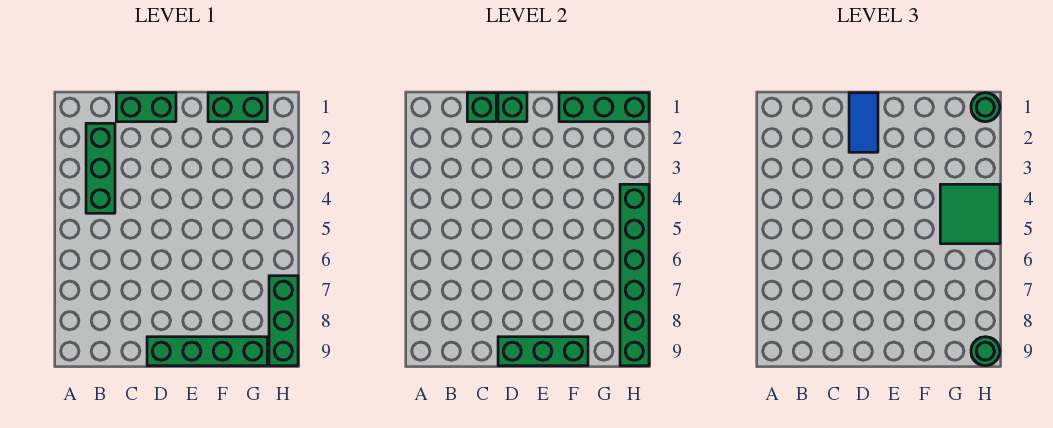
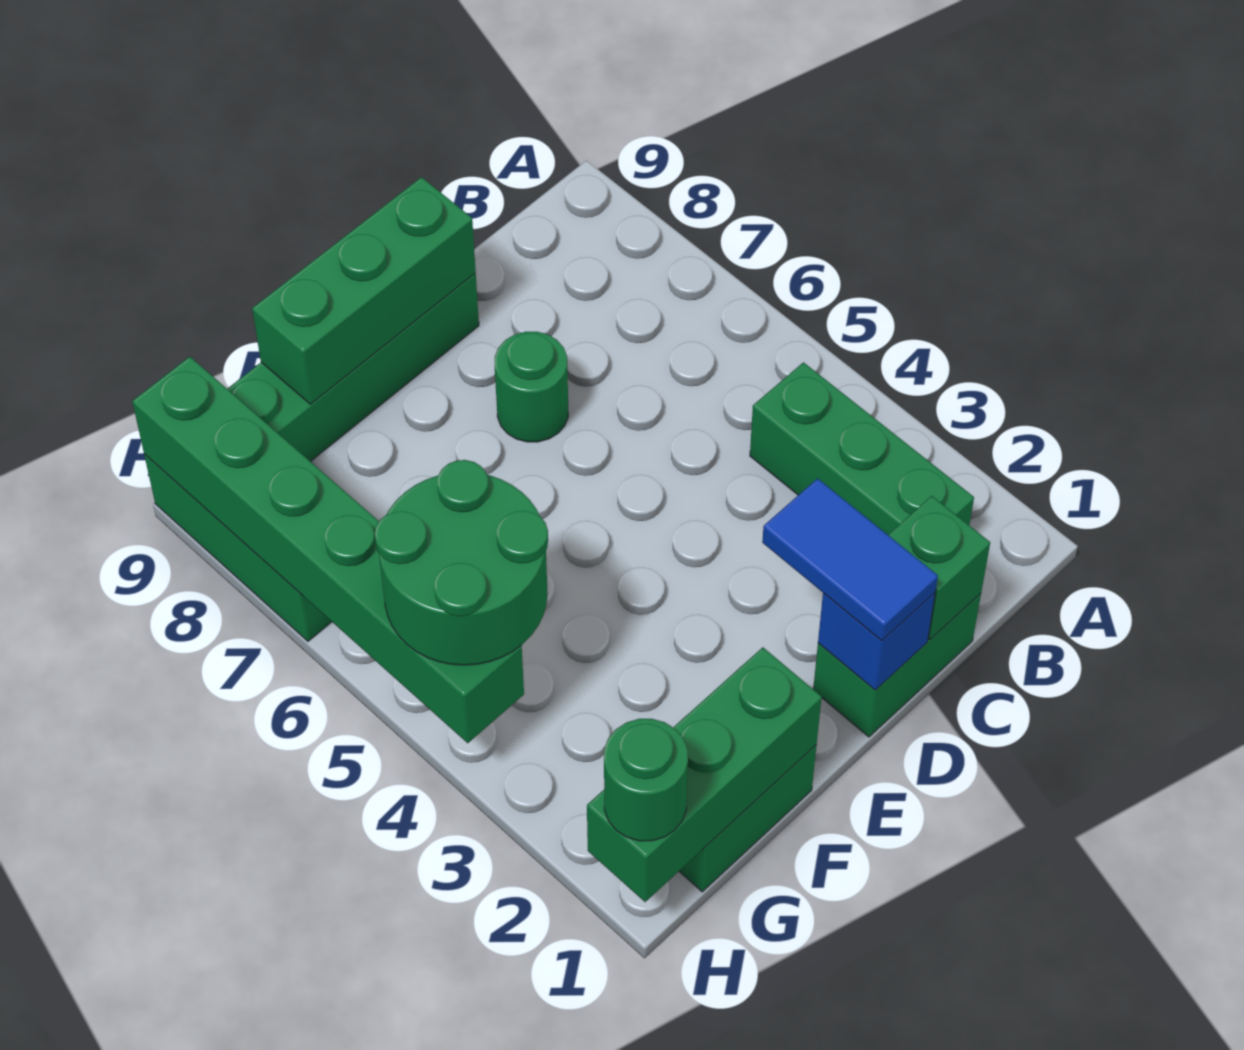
green 1x1 brick [498,93,527,122] -> blue 1x1 brick [818,593,935,690]
green 2x2 tile [940,184,1000,244] -> green 2x2 round brick [375,460,548,665]
green 1x1 round brick [971,337,1000,366] -> green 1x1 round brick moved to [495,332,568,442]

